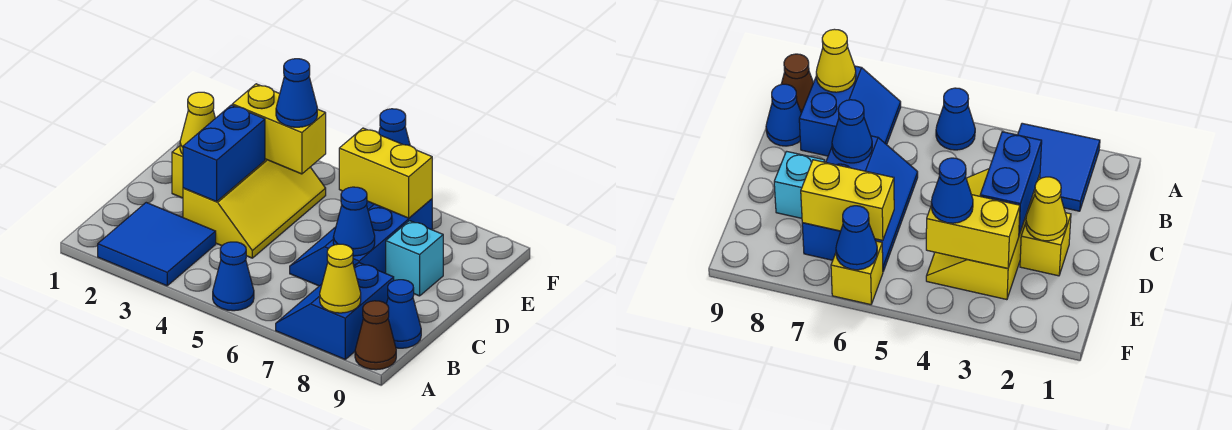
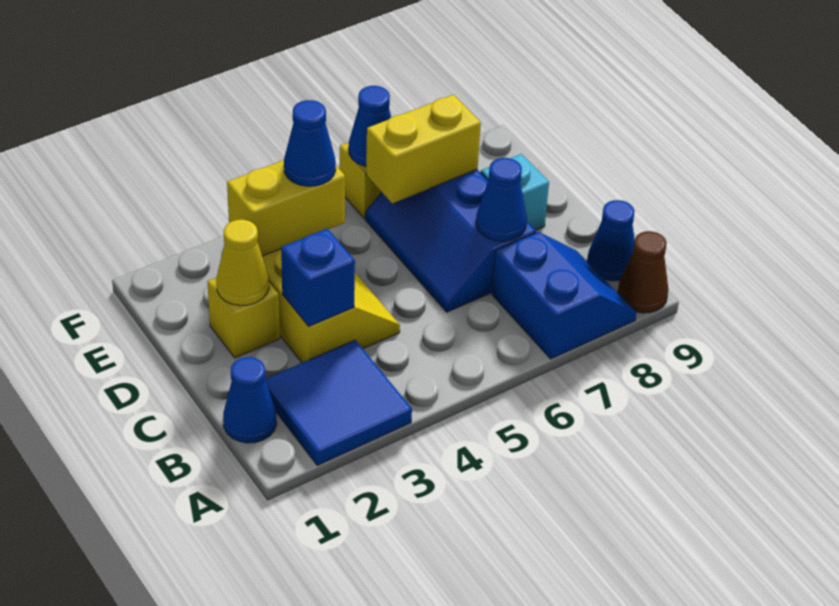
blue 1x1 cone [213,242,254,311] -> blue 1x1 cone moved to [223,357,277,443]
blue 2x2 slope [276,263,394,359] -> blue 2x2 slope turned to [492,232,636,359]
yellow 1x1 cone [320,244,361,313] -> none
blue 1x2 brick [183,105,265,202] -> blue 1x1 brick [281,228,355,326]

